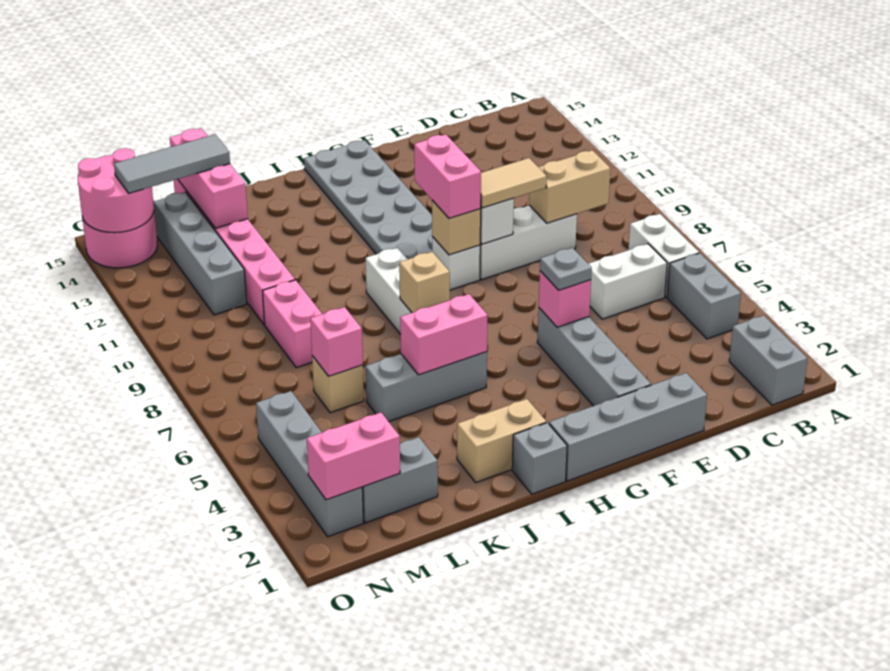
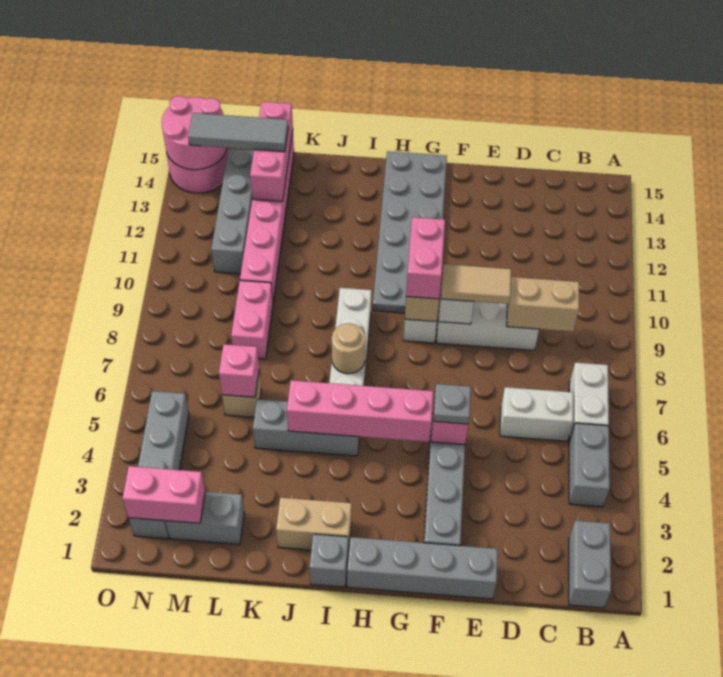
pink 1x2 brick [400,294,487,375] -> pink 1x4 brick [287,380,433,442]
tan 1x1 brick [399,252,450,313] -> tan 1x1 round brick [332,323,365,374]

